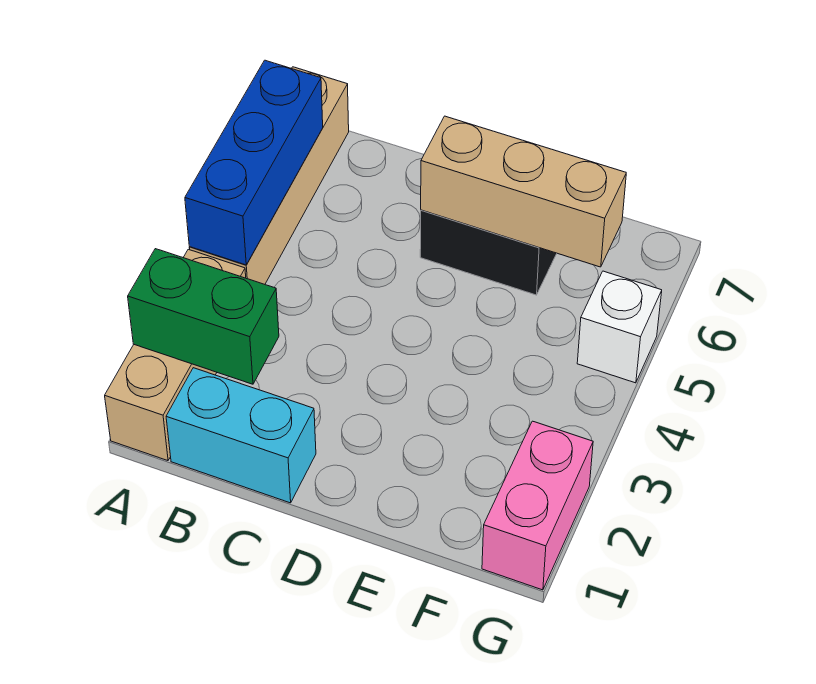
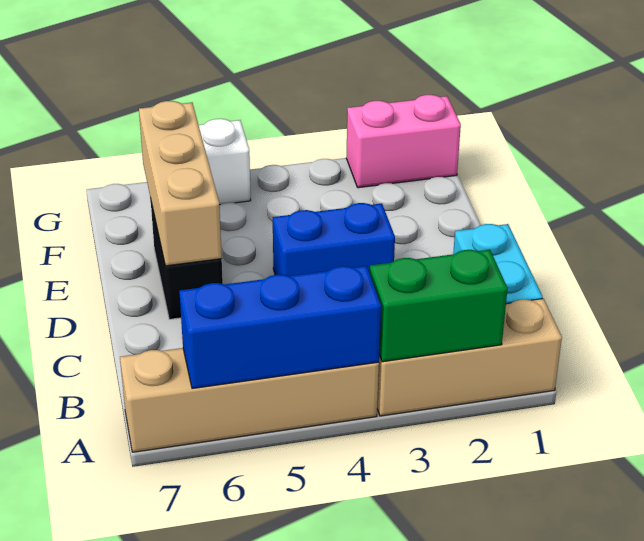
green 1x2 brick [128,249,279,384] -> green 1x2 brick turned to [370,250,508,362]
none -> blue 1x2 brick [273,203,395,276]

